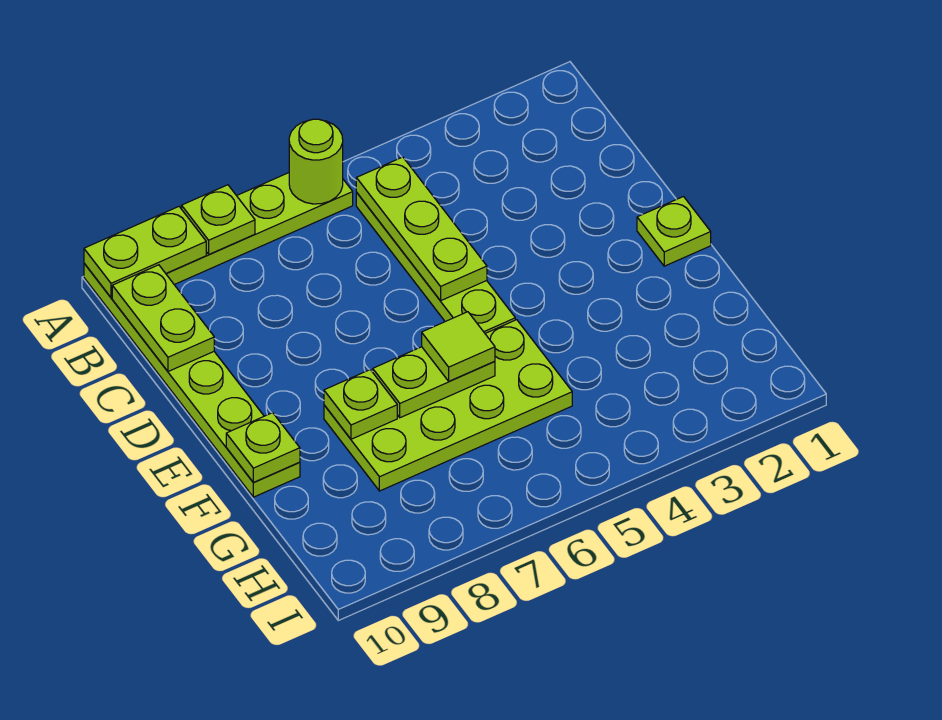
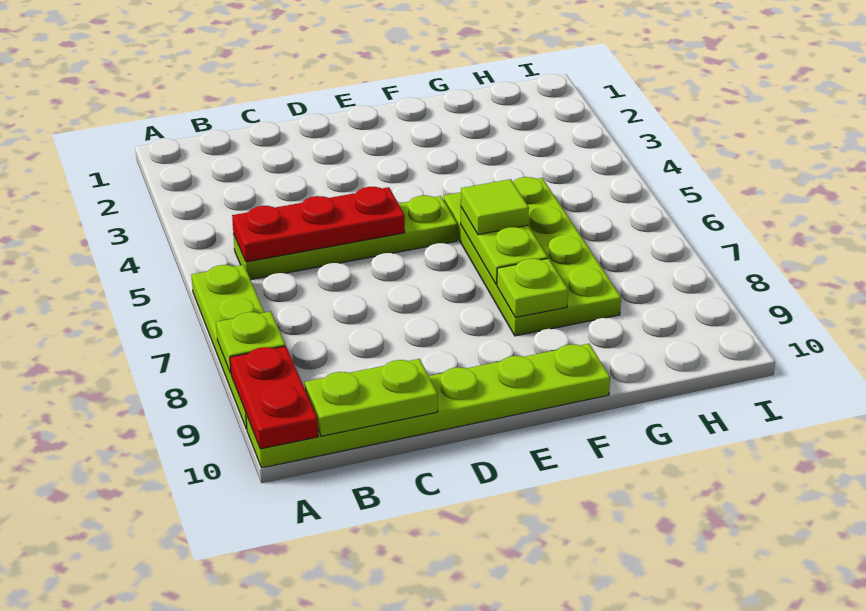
lime 1x1 round brick [289,119,343,204] -> none
lime 1x2 plate [84,207,206,298] -> red 1x2 plate [230,346,318,449]
lime 1x3 plate [356,157,487,301] -> red 1x3 plate [232,187,405,262]
lime 1x1 plate [637,197,711,266] -> none
lime 1x1 plate [226,413,300,482] -> none

